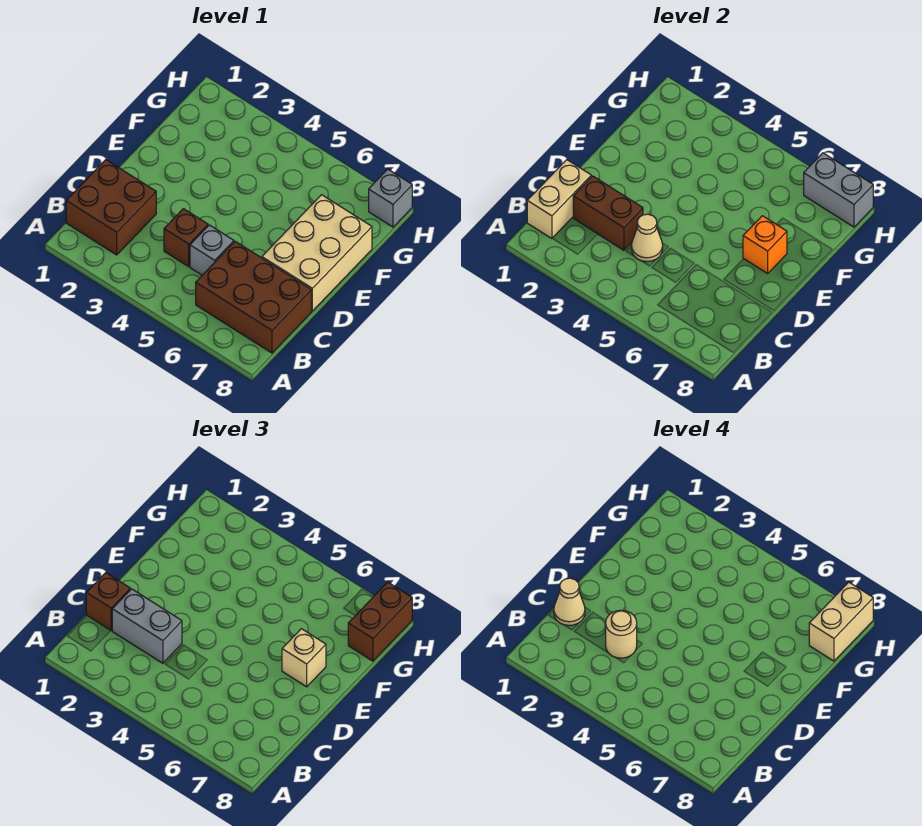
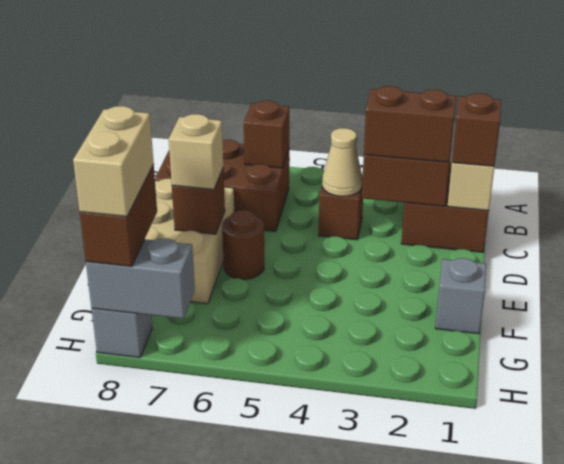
none -> brown 1x1 brick [244,101,289,168]
tan 1x1 cone [554,578,585,625] -> none
grey 1x2 brick [112,589,182,663] -> brown 1x2 brick [364,86,456,162]
tan 1x1 round brick [606,610,637,658] -> none
grey 1x1 brick [190,225,234,275] -> grey 1x1 brick moved to [435,258,486,334]
none -> brown 1x1 round brick [222,210,264,279]
orange 1x1 brick [743,216,787,273] -> brown 1x1 brick [172,169,225,234]

